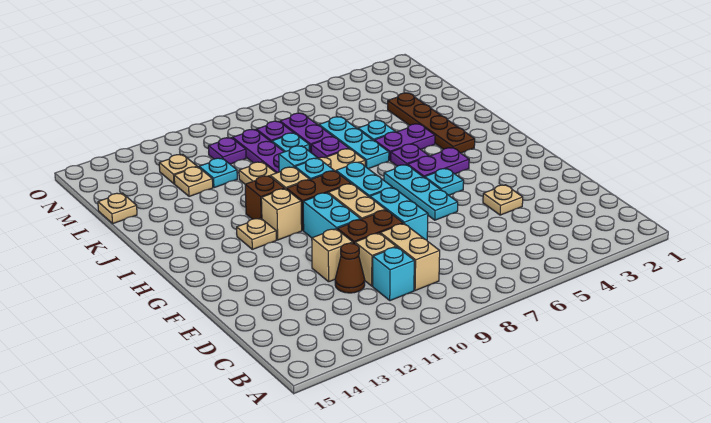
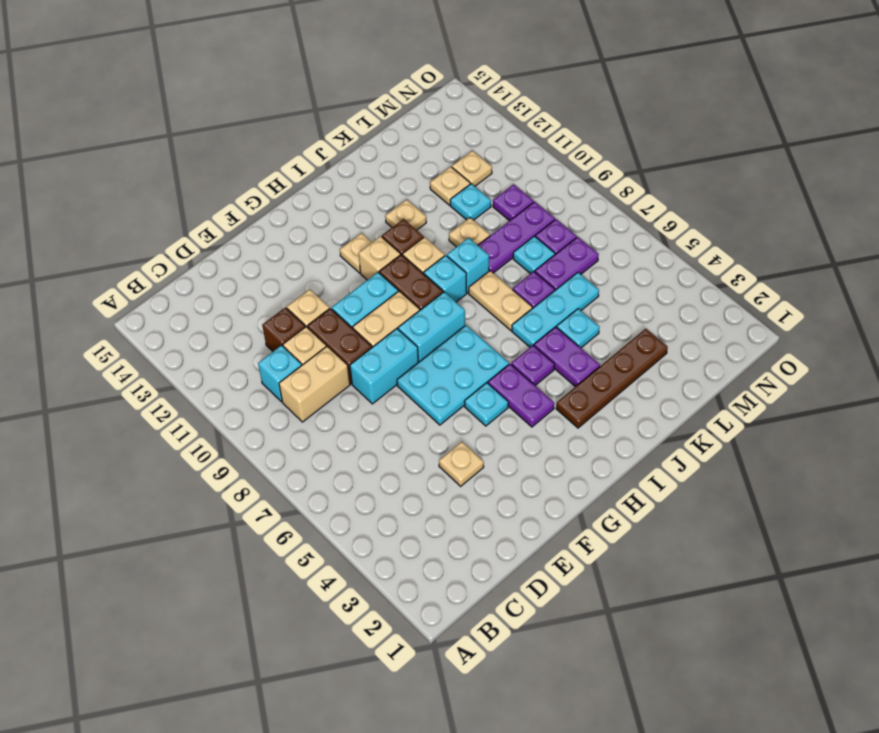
brown 1x1 cone [335,243,365,293] -> brown 1x1 brick [262,308,305,351]
cyan 1x3 plate [384,165,458,220] -> cyan 2x3 plate [397,325,509,425]
tan 1x1 plate [98,193,137,223] -> tan 1x1 plate moved to [385,199,426,230]

